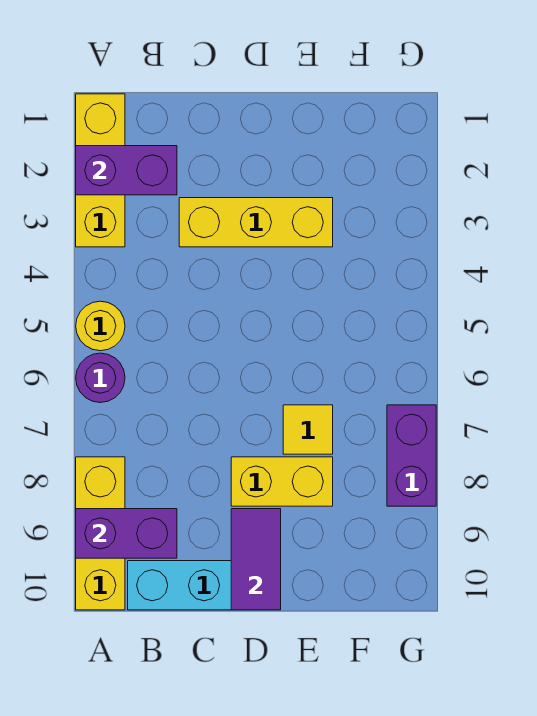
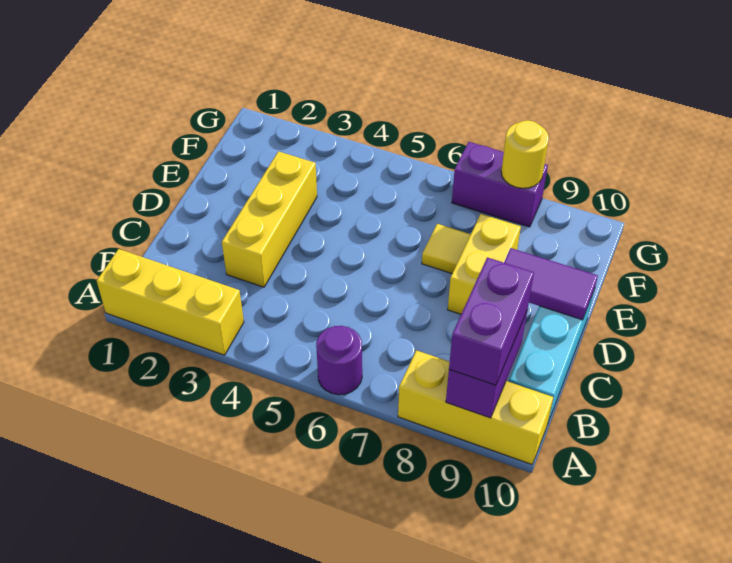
purple 1x2 brick [76,146,177,195] -> purple 1x2 brick moved to [449,257,534,385]
yellow 1x1 round brick [76,301,125,351] -> yellow 1x1 round brick moved to [501,120,549,188]

